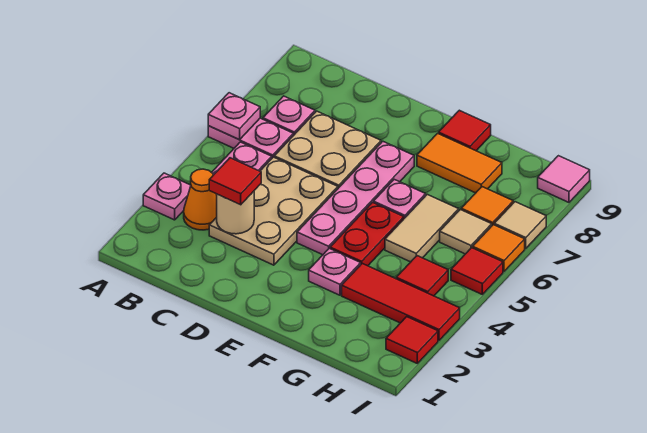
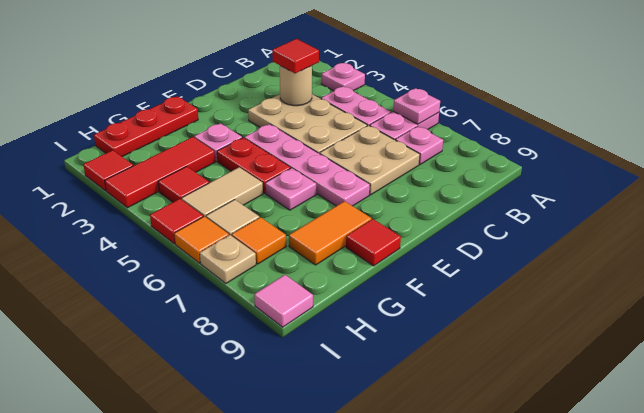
orange 1x1 cone [184,169,217,230] -> none
none -> red 1x3 plate [94,96,198,157]
tan 1x2 tile [385,194,459,262] -> tan 1x2 tile turned to [182,167,263,217]
tan 1x1 tile [494,202,546,248] -> tan 1x1 plate [200,235,256,283]

